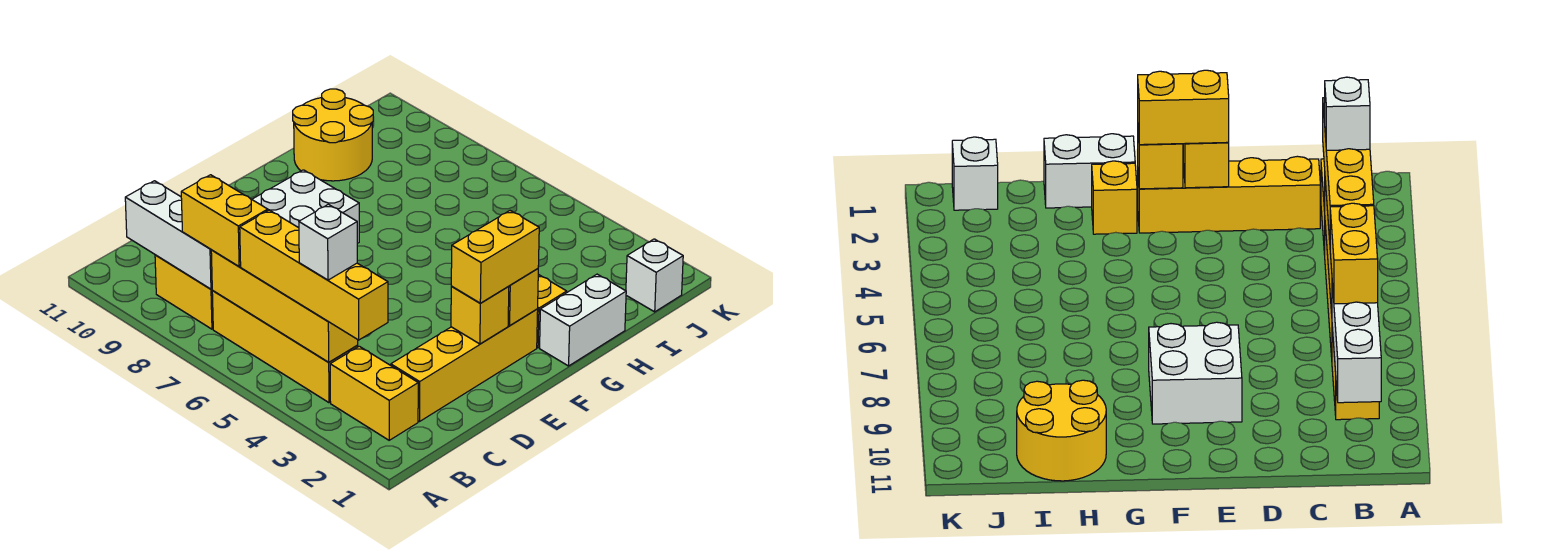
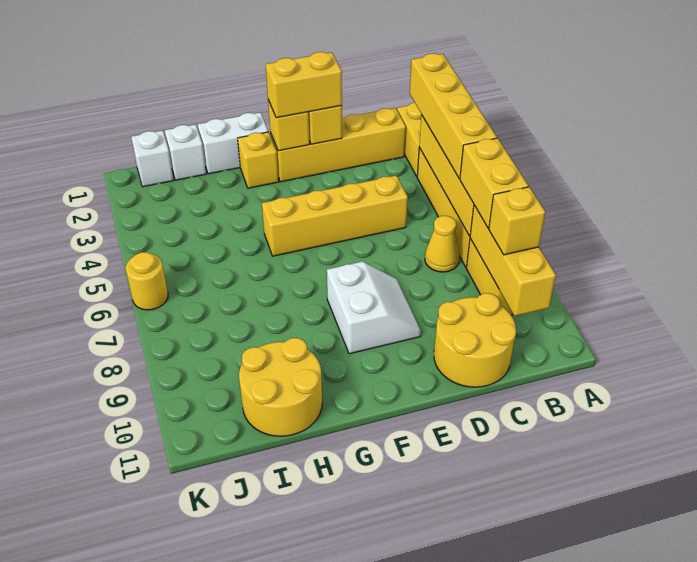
white 1x1 brick [299,204,357,280] -> white 1x1 brick moved to [165,124,206,180]
white 1x3 brick [125,181,212,289] -> yellow 1x3 brick [470,205,556,316]
none -> yellow 1x1 brick [489,187,545,255]
none -> yellow 1x1 cone [425,216,459,272]
none -> yellow 2x2 round brick [434,293,516,387]
none -> yellow 1x4 brick [262,176,408,256]
white 2x2 brick [252,170,359,243] -> white 2x2 slope [327,262,421,354]
none -> yellow 1x1 round brick [126,252,168,310]

